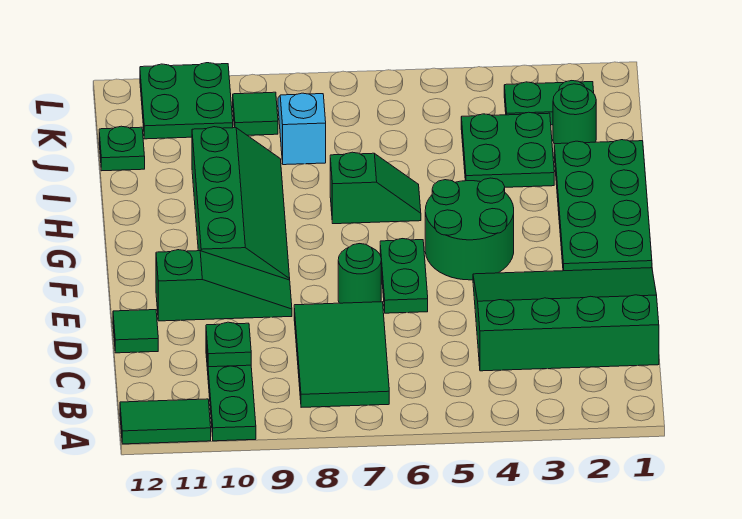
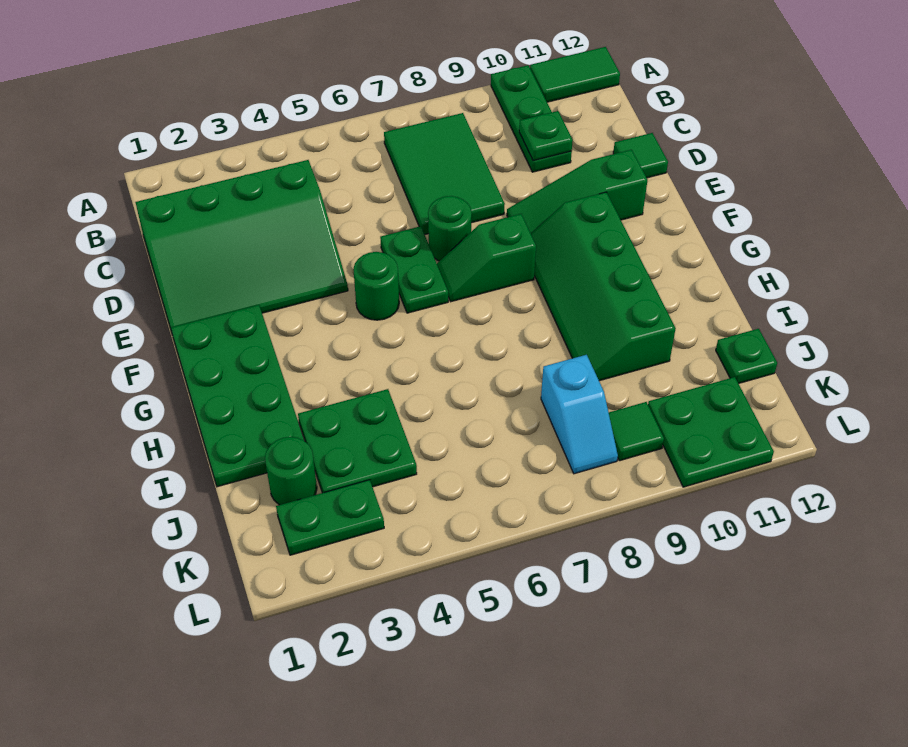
green 2x2 round brick [425,178,514,280] -> green 1x1 round brick [353,252,399,320]
green 1x2 slope [330,152,421,224] -> green 1x2 slope moved to [437,214,536,302]

